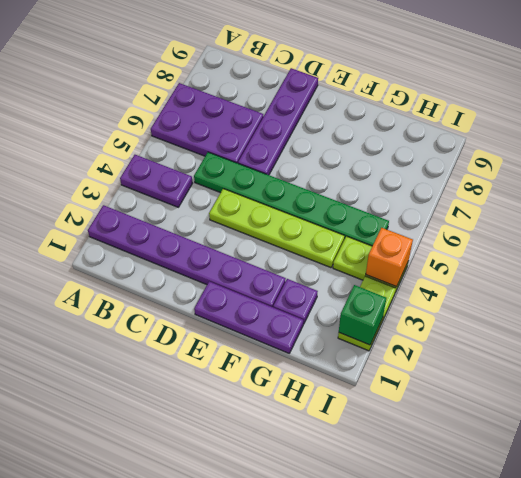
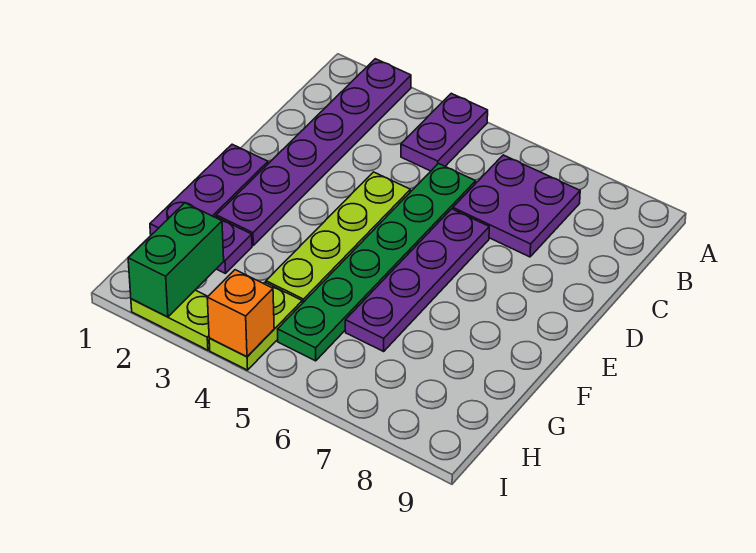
purple 2x3 plate [151,83,263,163] -> purple 2x2 plate [453,155,580,257]
purple 1x4 plate [238,68,318,175] -> purple 1x4 plate turned to [345,209,489,351]
green 1x1 brick [339,285,386,345] -> green 1x2 brick [128,203,224,317]

